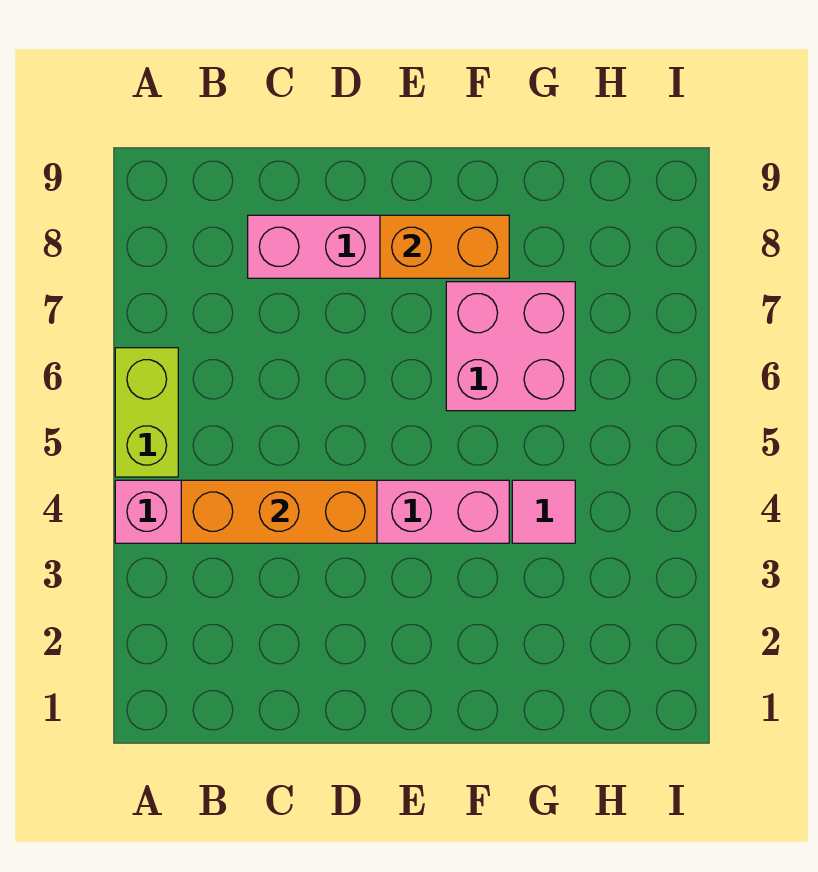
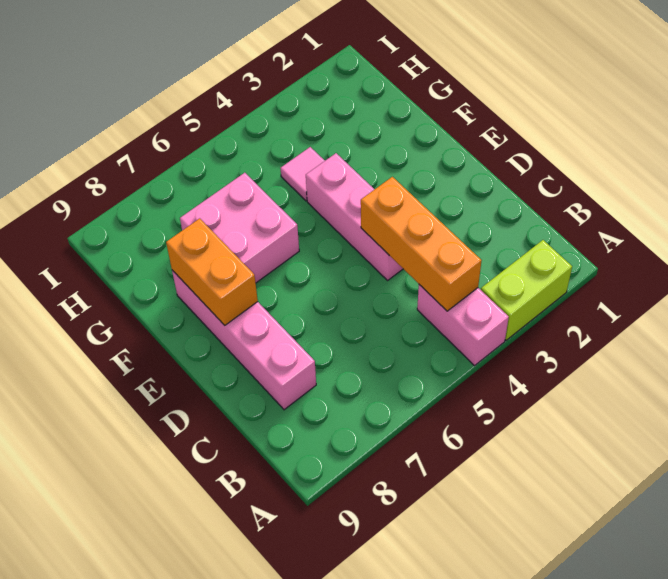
lime 1x2 brick [115,348,178,477] -> lime 1x2 brick moved to [481,240,572,340]

